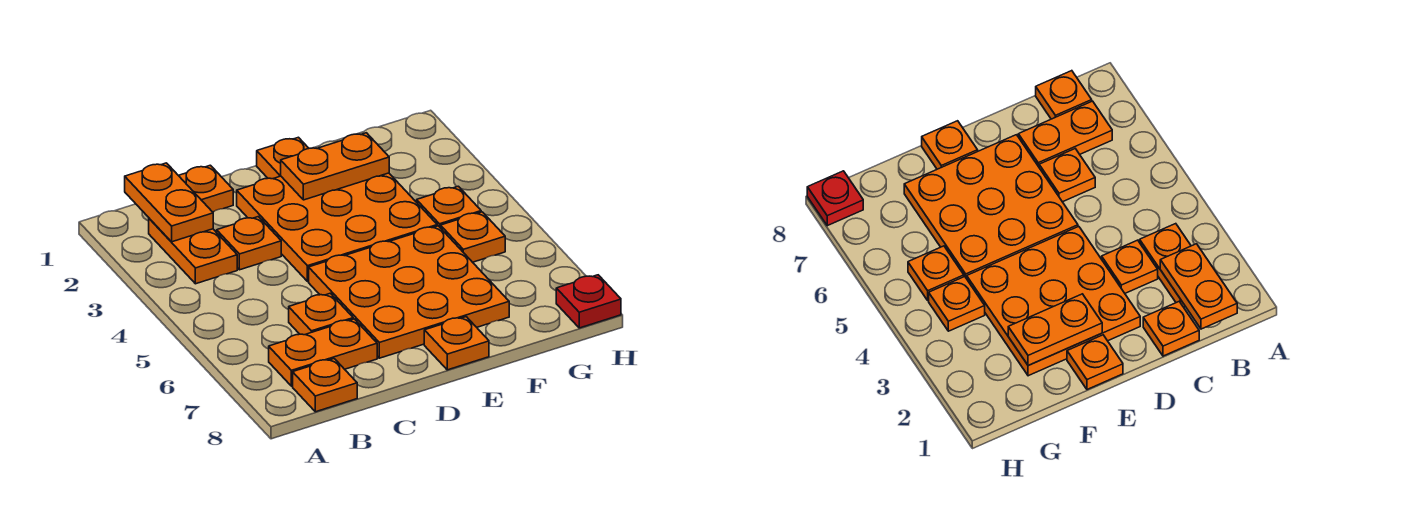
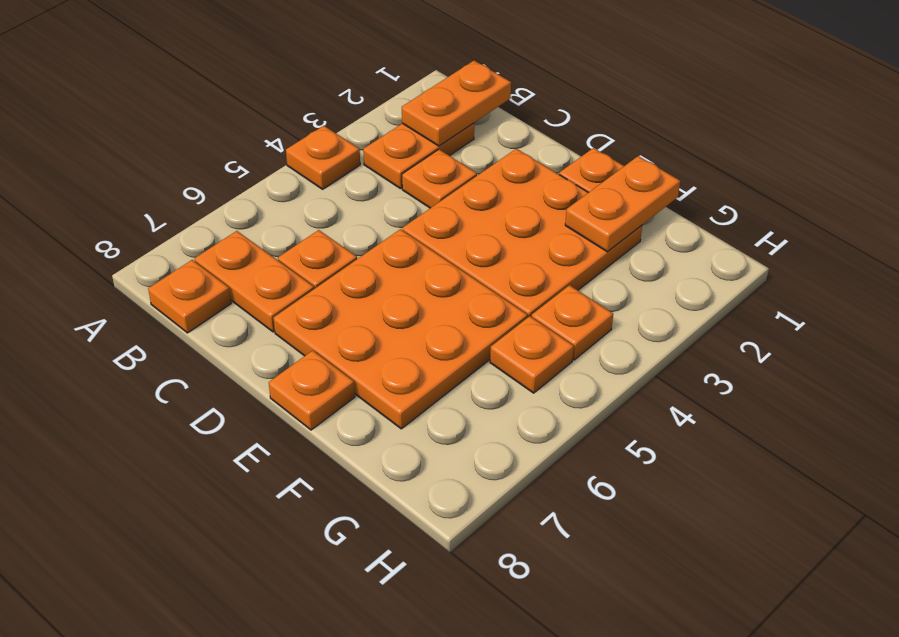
orange 1x1 plate [178,165,233,212] -> orange 1x1 plate moved to [286,126,360,189]
orange 1x2 plate [281,133,389,200] -> orange 1x2 plate turned to [565,156,680,252]
red 1x1 plate [556,275,621,328] -> none

